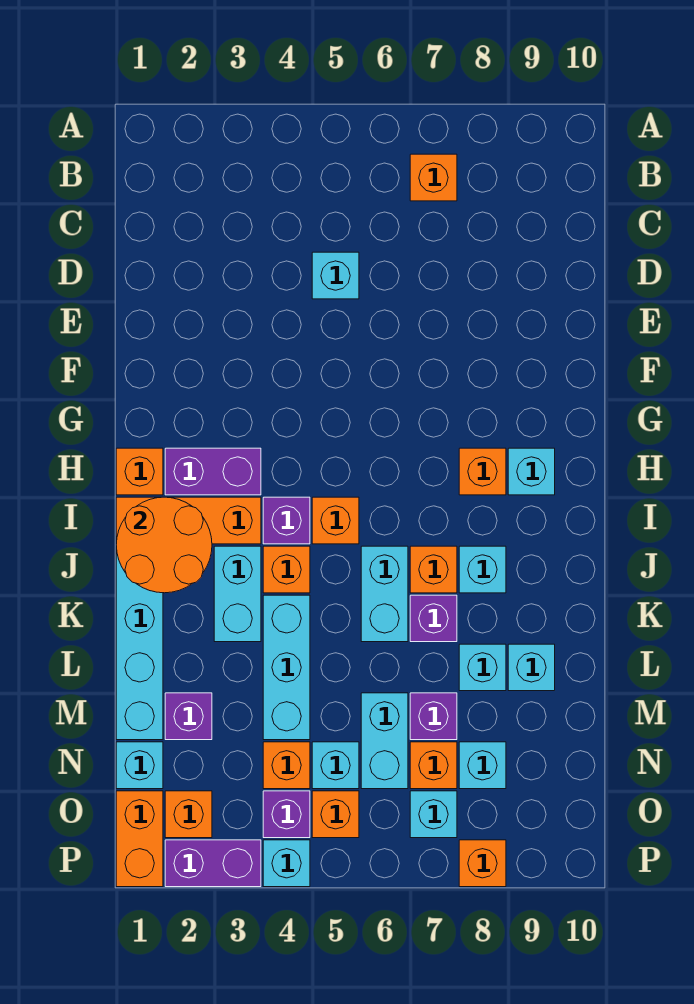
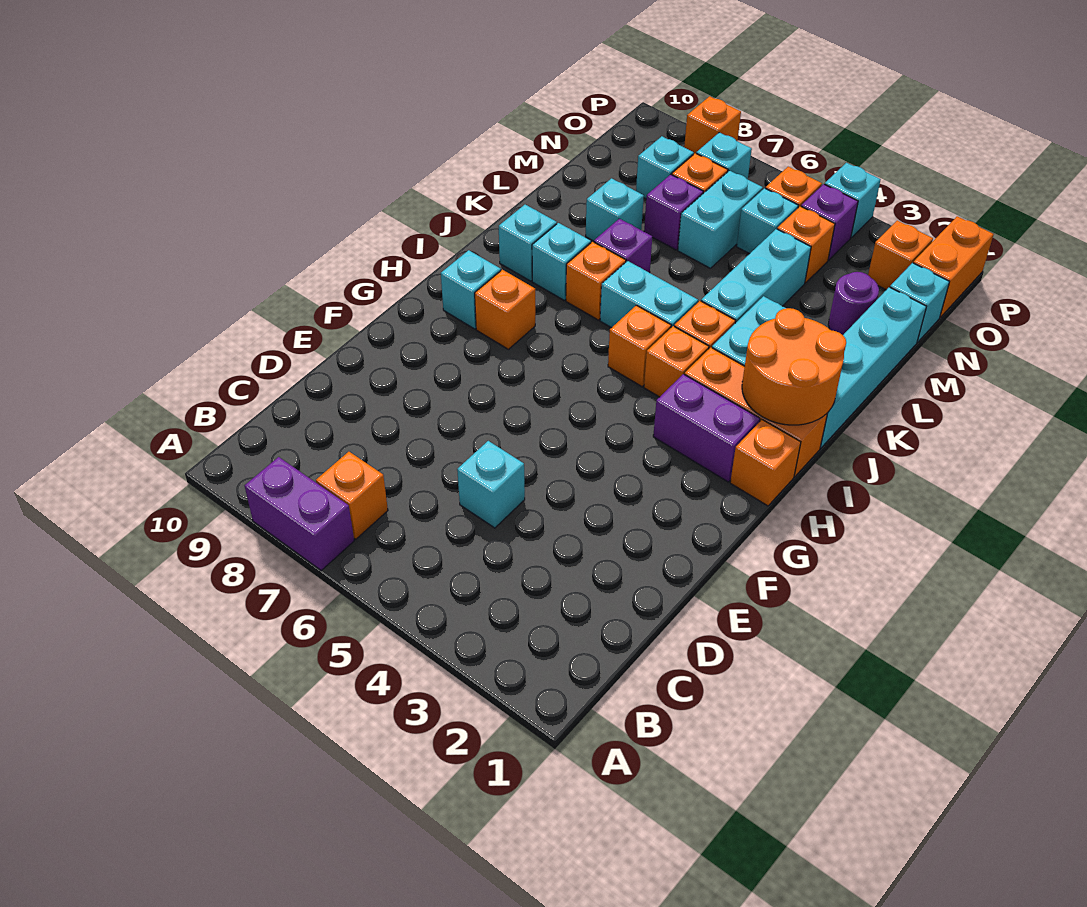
purple 1x1 brick [263,497,310,544] -> orange 1x1 brick [644,326,709,397]
cyan 1x2 brick [361,546,408,642] -> cyan 1x2 brick turned to [600,261,698,328]
cyan 1x1 brick [508,644,555,691] -> cyan 1x1 brick moved to [499,205,557,281]
purple 1x1 brick [165,693,212,740] -> purple 1x1 round brick [828,272,879,335]
purple 1x2 brick [165,840,261,887] -> purple 1x2 brick moved to [245,457,354,570]

